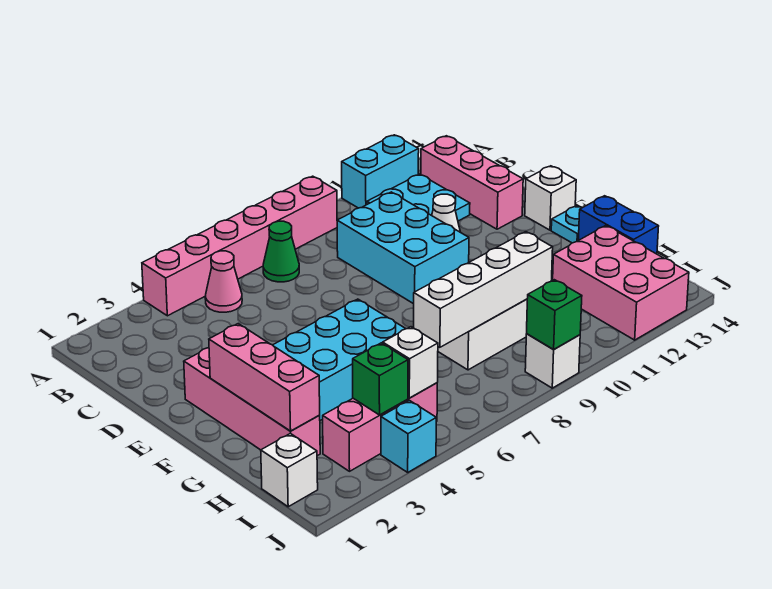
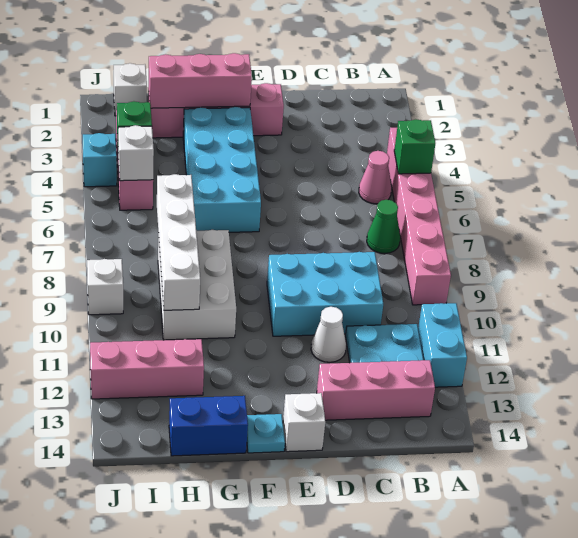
pink 2x3 brick [553,226,689,340] -> pink 1x3 brick [90,339,204,399]
green 1x1 brick [527,280,582,350] -> green 1x1 brick moved to [394,119,435,174]

